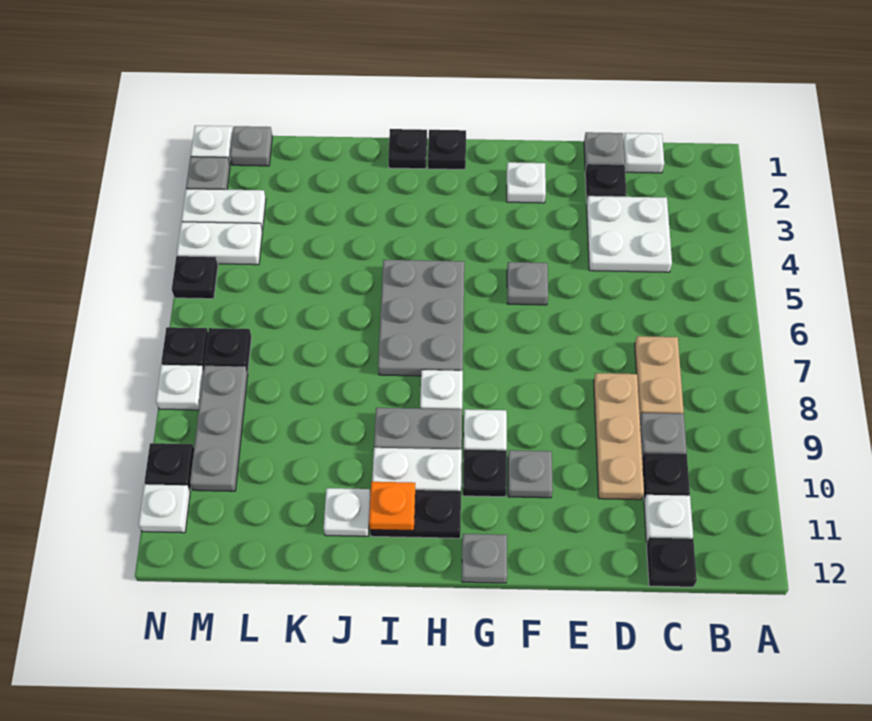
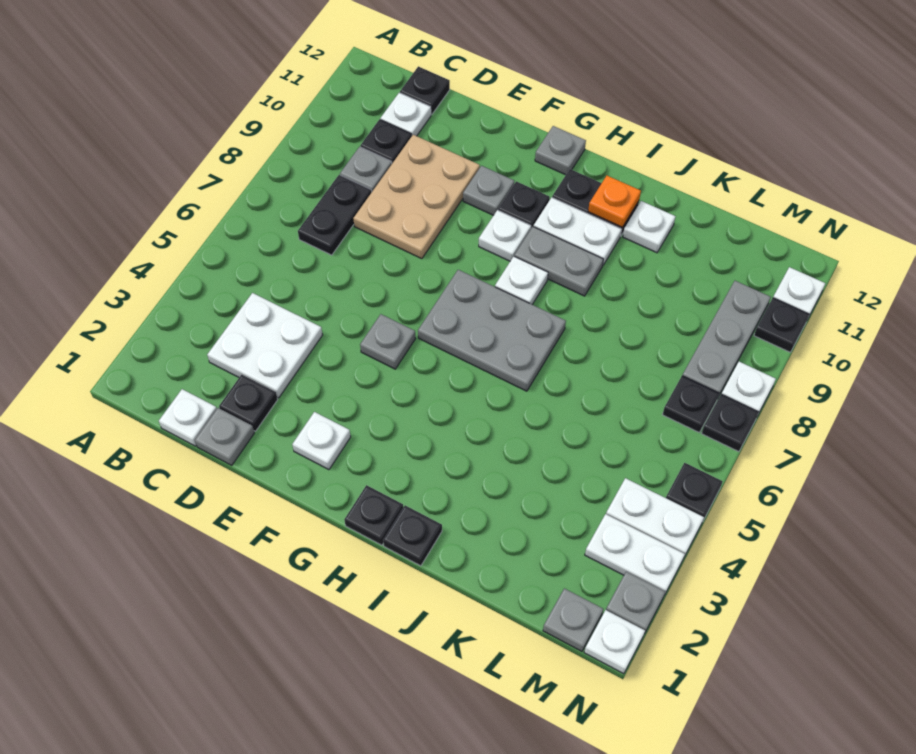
tan 1x2 plate [635,336,684,416] -> black 1x2 plate [298,175,372,255]
tan 1x3 plate [594,373,644,500] -> tan 2x3 plate [353,135,480,259]
grey 2x3 plate [378,260,464,376] -> grey 2x3 plate turned to [418,270,566,391]

